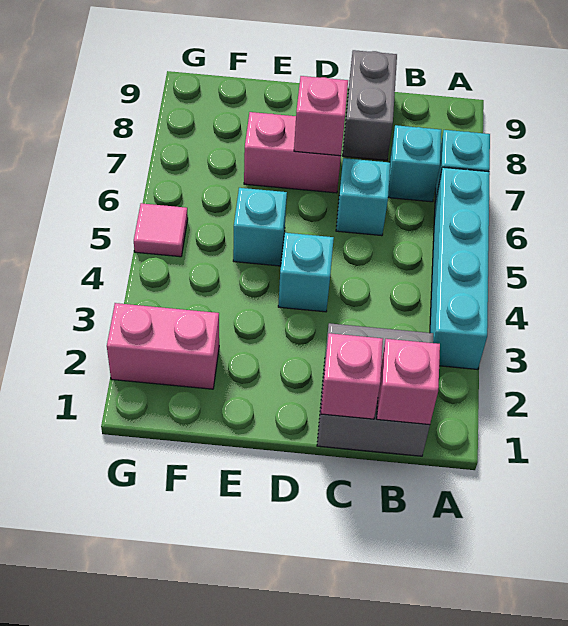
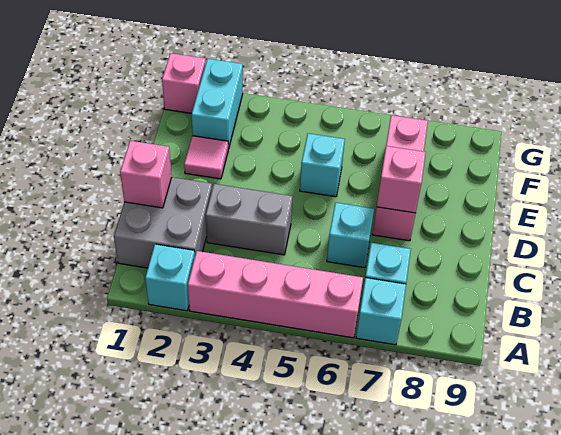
cyan 1x4 brick [430,167,490,369] -> pink 1x4 brick [188,251,363,338]
pink 1x1 brick [377,339,440,425] -> pink 1x1 brick moved to [162,53,206,113]
grey 1x2 brick [343,50,397,160] -> grey 1x2 brick moved to [206,184,293,255]
cyan 1x1 brick [278,233,334,312] -> cyan 1x1 brick moved to [145,244,195,311]
pink 1x2 brick [244,112,341,193] -> pink 1x3 brick [372,115,428,241]
pink 1x2 brick [107,303,219,389] -> cyan 1x2 brick [192,59,243,149]
pink 1x1 tile [134,203,188,257] -> pink 1x1 tile moved to [184,136,228,179]

